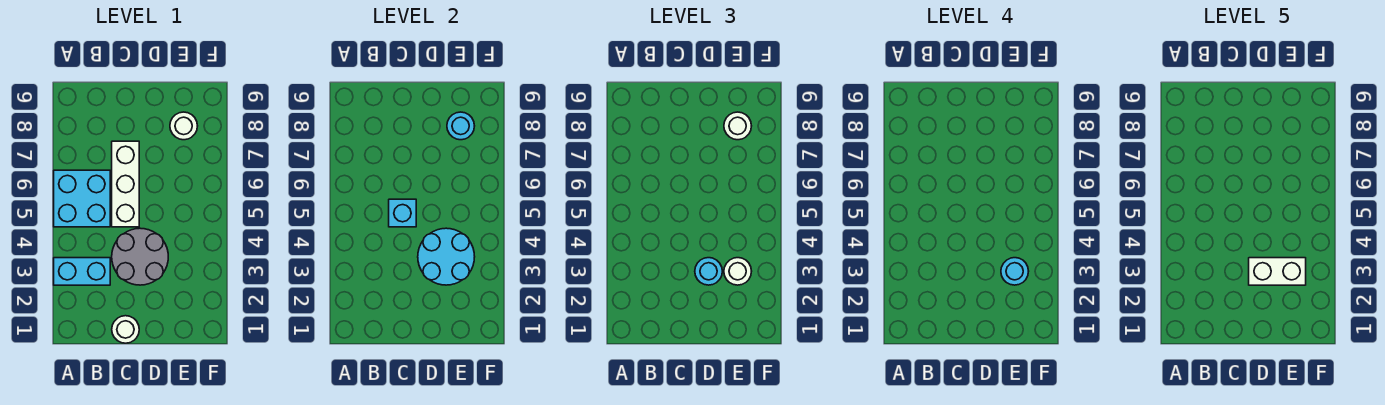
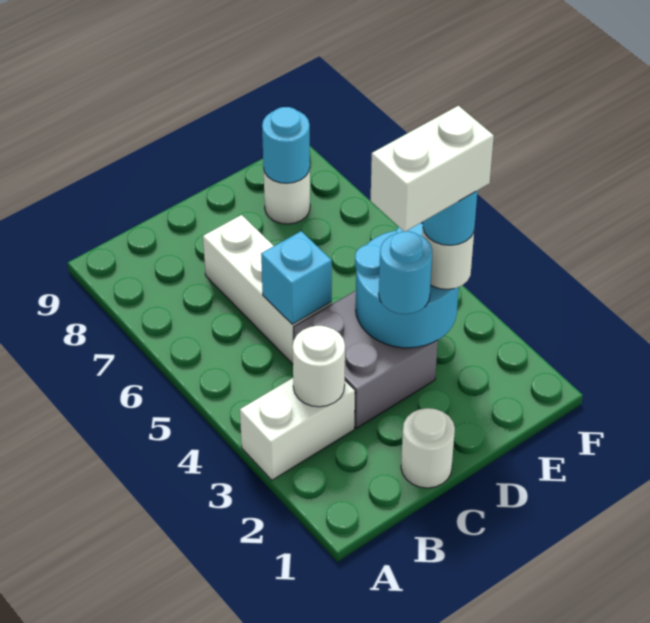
cyan 1x2 brick [54,258,110,285] -> white 1x2 brick [240,378,355,480]
cyan 2x2 brick [54,170,110,227] -> none
grey 2x2 round brick [112,228,168,285] -> grey 2x2 brick [294,291,438,428]
white 1x1 round brick [724,112,751,140] -> white 1x1 round brick moved to [293,326,345,407]

